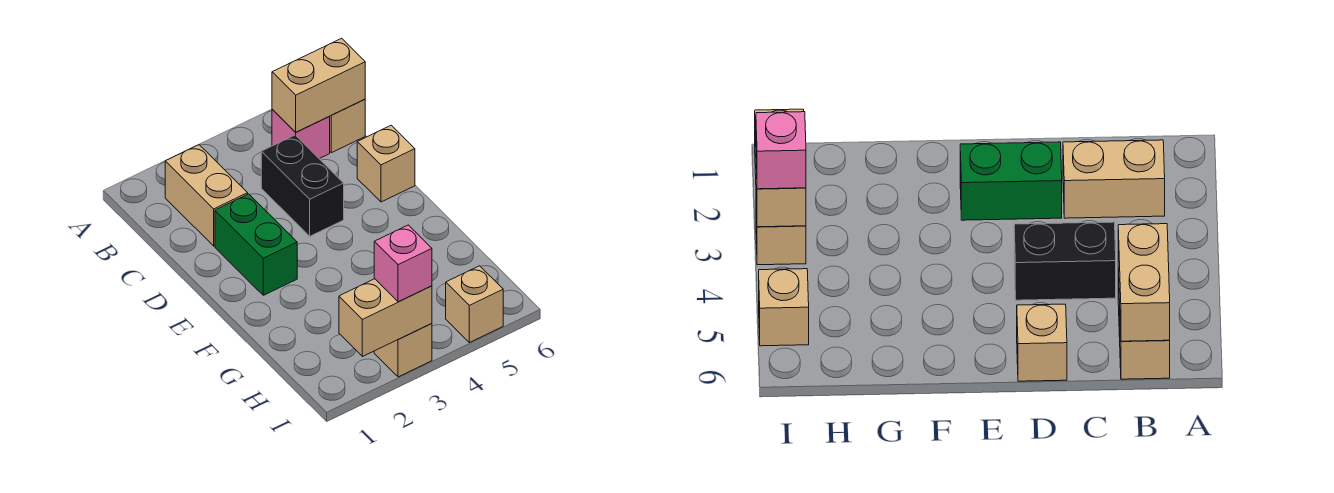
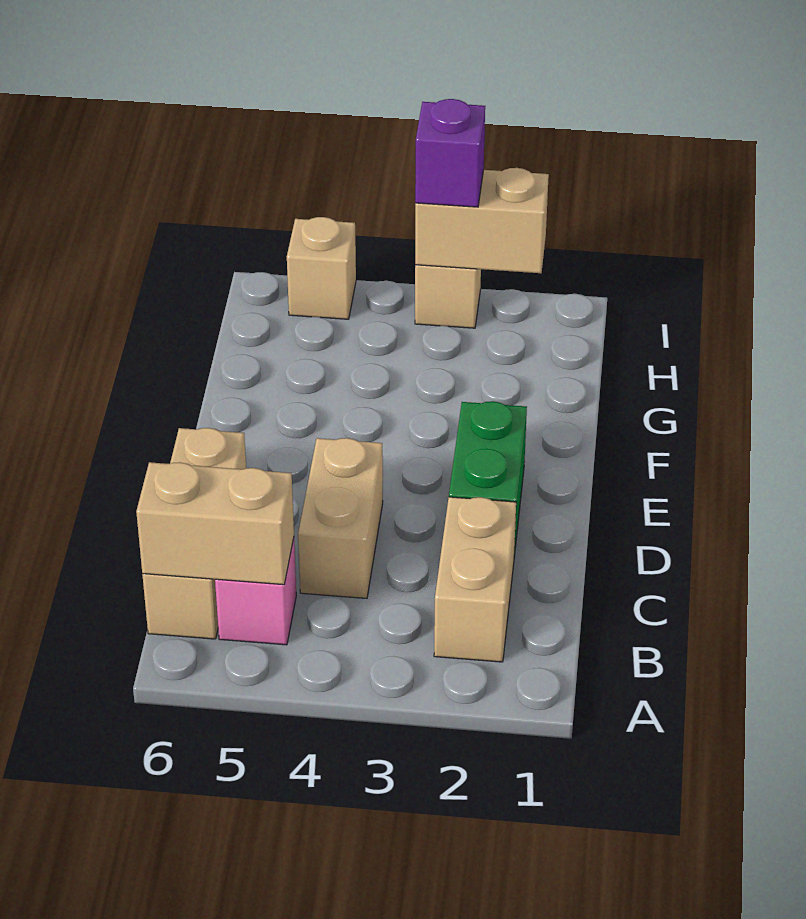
black 1x2 brick [261,135,344,236] -> tan 1x2 brick [298,438,383,598]
pink 1x1 brick [374,225,432,302] -> purple 1x1 brick [415,99,485,207]

